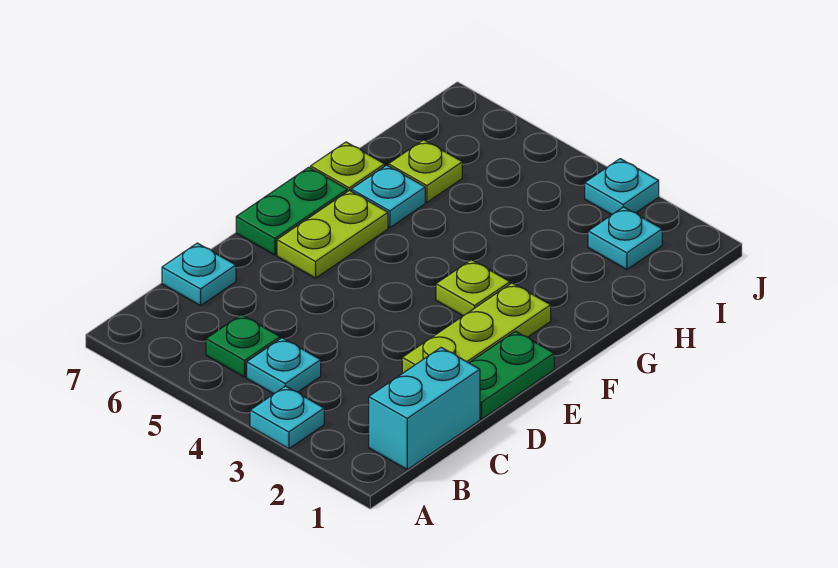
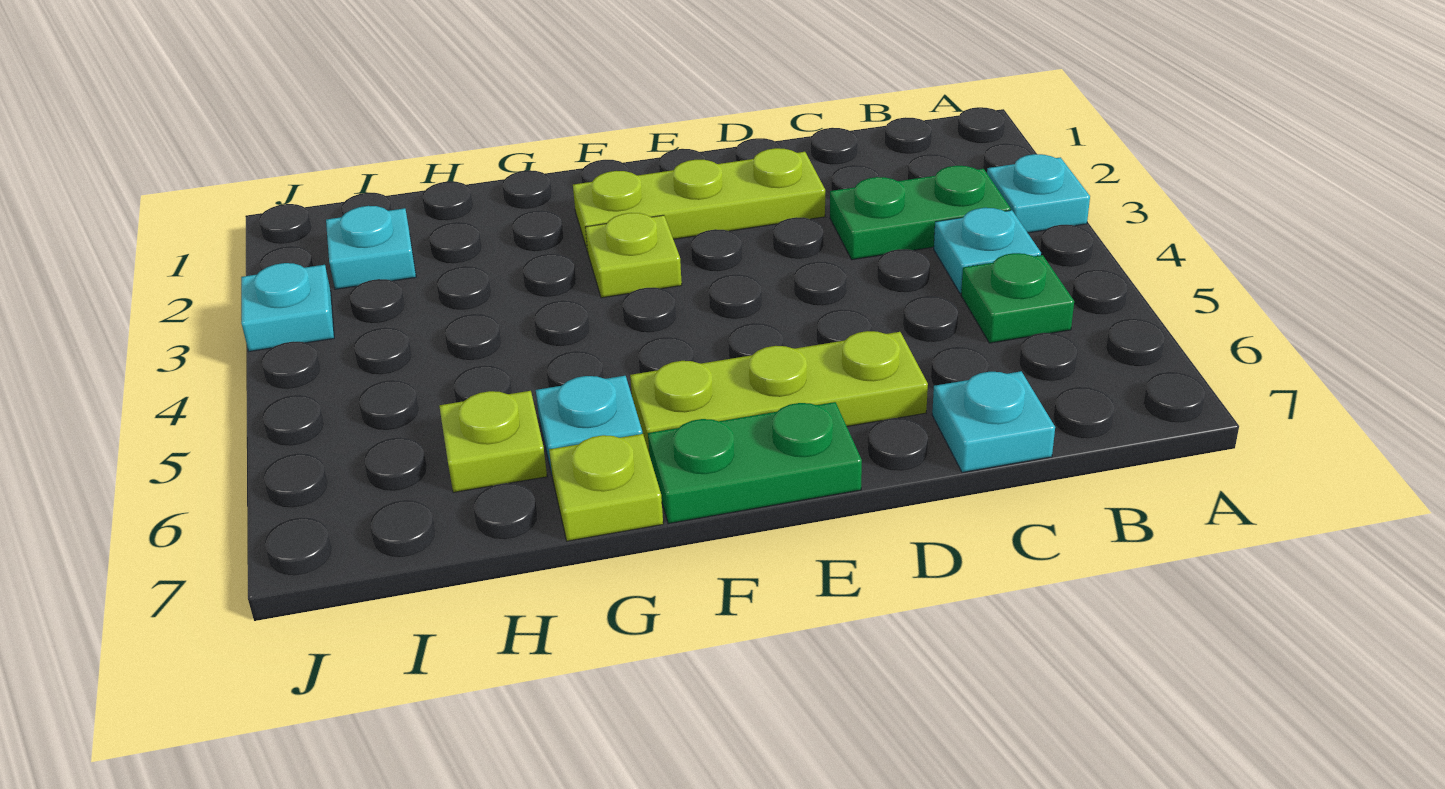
cyan 1x2 brick [369,347,480,469] -> none
green 1x2 plate [469,331,554,419] -> green 1x2 plate moved to [830,166,1011,260]
lime 1x2 plate [277,190,388,278] -> lime 1x3 plate [630,331,928,452]

